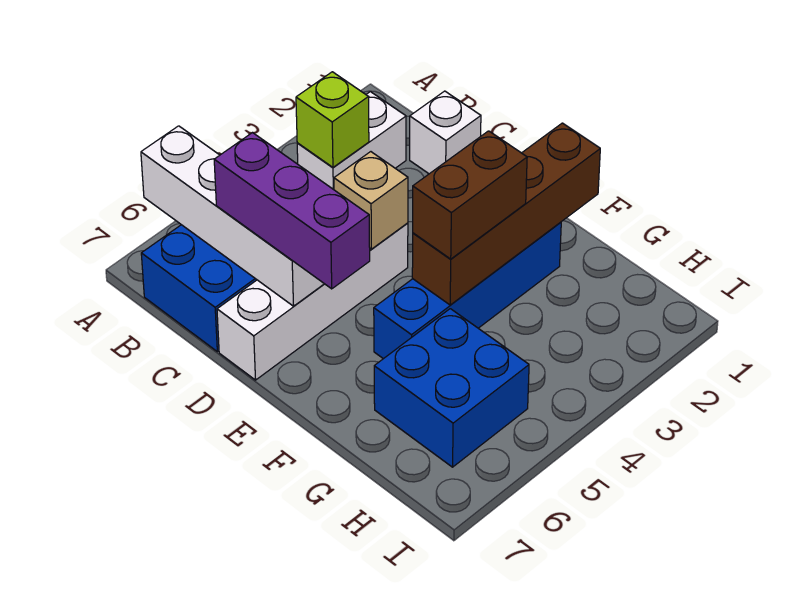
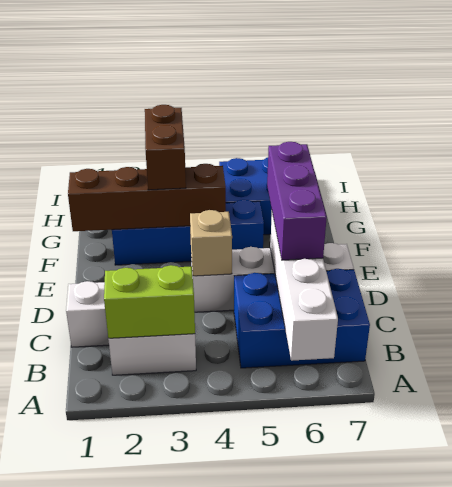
lime 1x1 brick [296,72,369,167] -> lime 1x2 brick [104,265,195,338]
brown 1x2 brick [413,131,527,259] -> brown 1x2 brick turned to [145,105,186,190]

